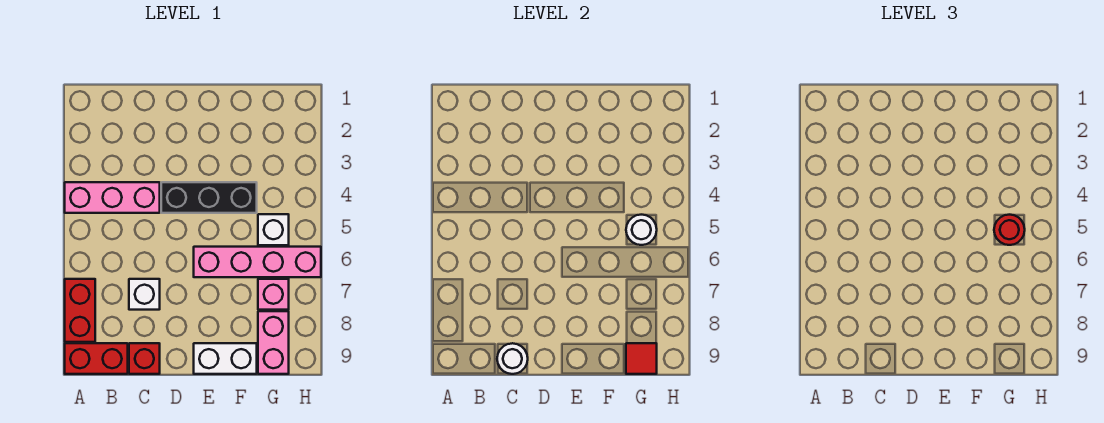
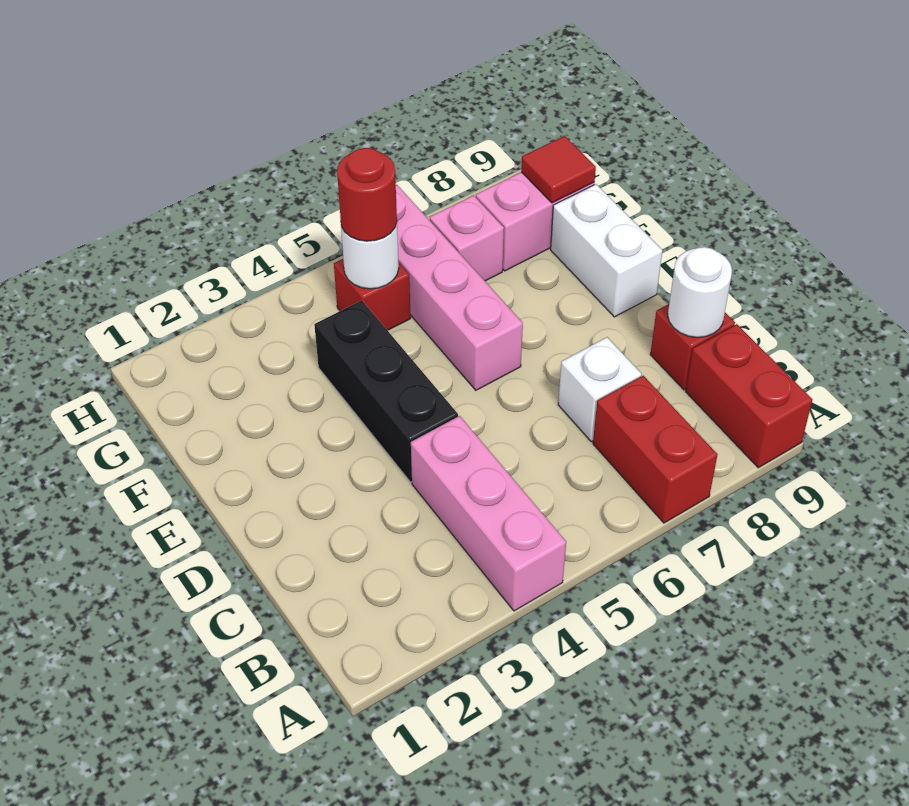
red 1x2 brick [65,279,95,342] -> red 1x2 brick turned to [593,376,717,523]
white 1x1 brick [258,214,289,245] -> red 1x1 brick [334,259,411,330]

